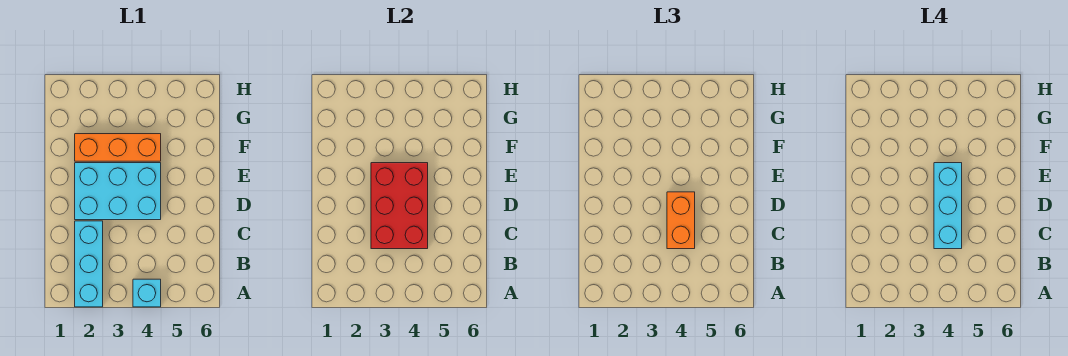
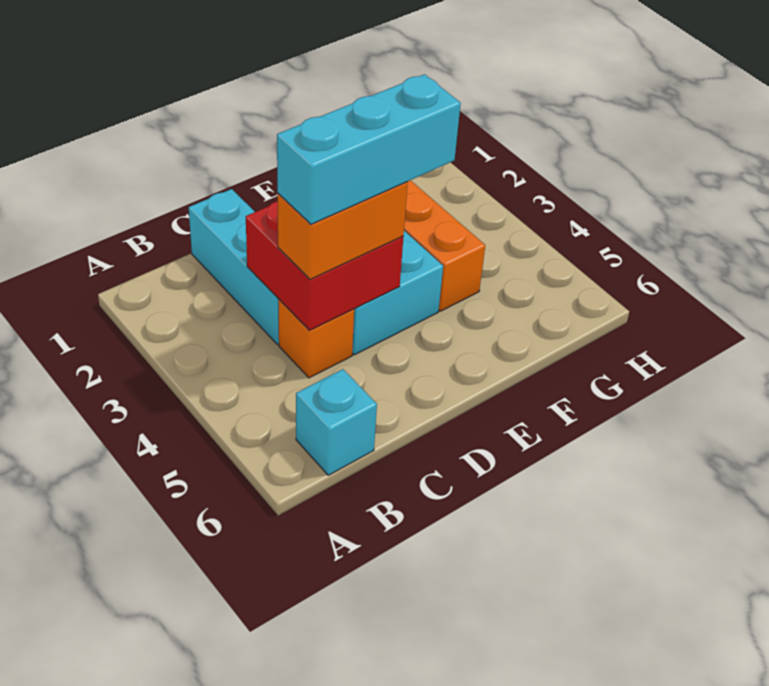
cyan 1x3 brick [75,221,103,307] -> cyan 1x3 brick turned to [189,189,279,345]
cyan 1x1 brick [133,279,161,307] -> cyan 1x1 brick moved to [296,369,377,475]
red 2x3 brick [371,163,428,249] -> red 2x2 brick [246,201,403,330]
none -> orange 1x1 brick [278,300,354,378]

